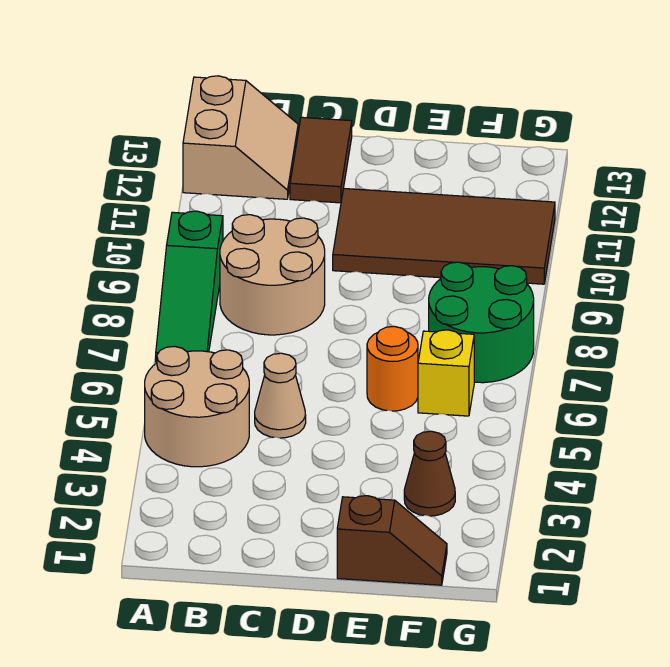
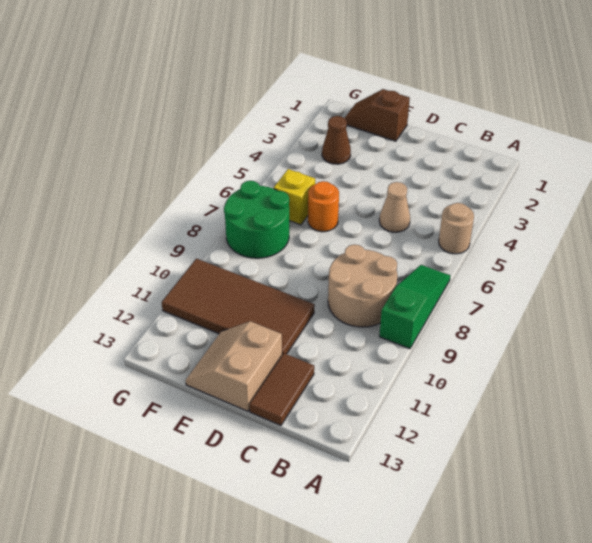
tan 2x2 round brick [145,346,249,467] -> tan 1x1 round brick [439,203,474,254]
tan 2x2 slope [183,76,298,199] -> tan 2x2 slope moved to [186,321,282,411]

